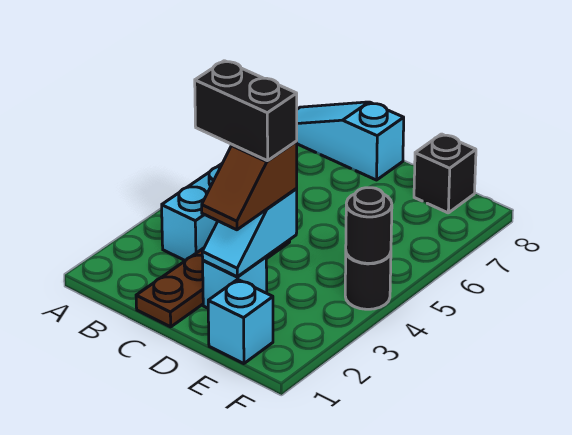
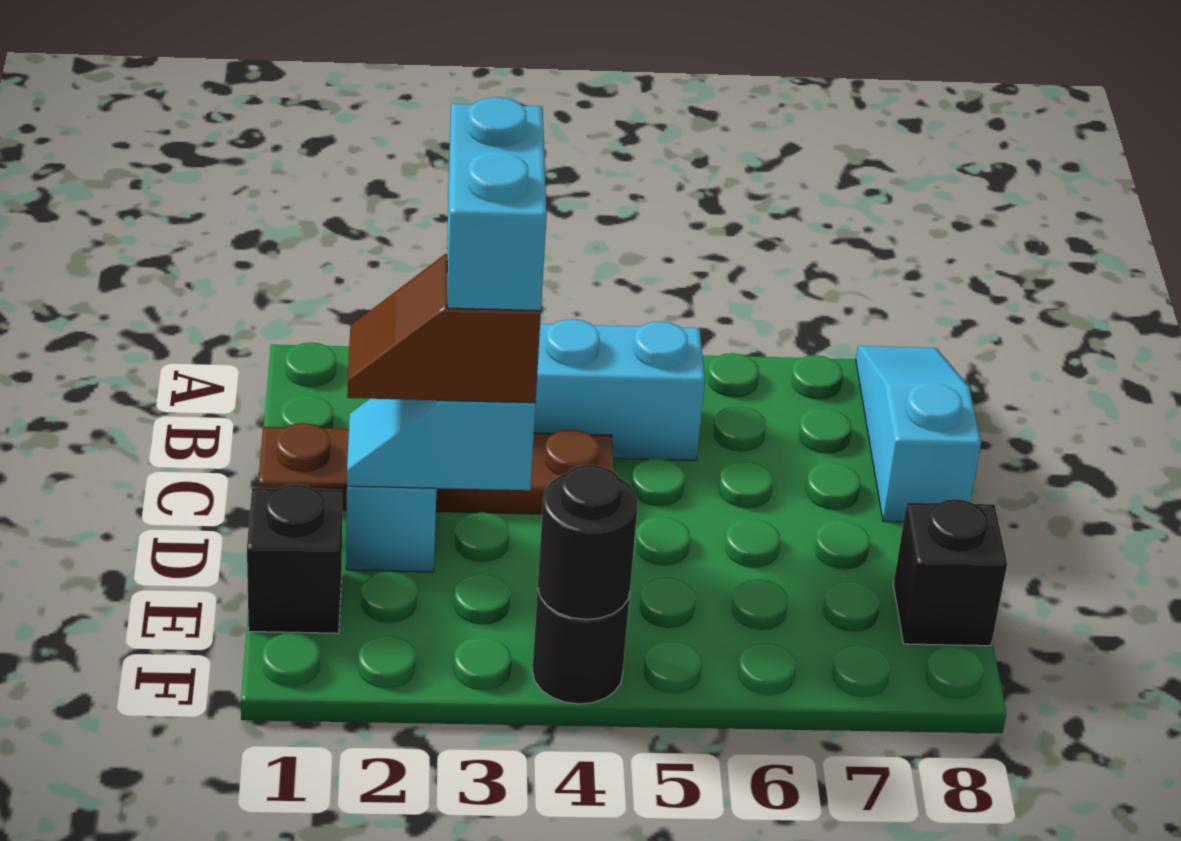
black 1x2 brick [195,61,297,161] -> cyan 1x2 brick [447,97,547,311]
cyan 1x1 brick [208,279,273,364] -> black 1x1 brick [247,484,342,633]

